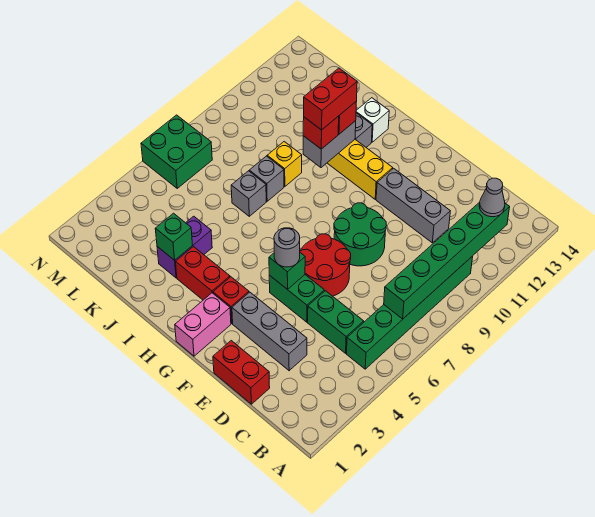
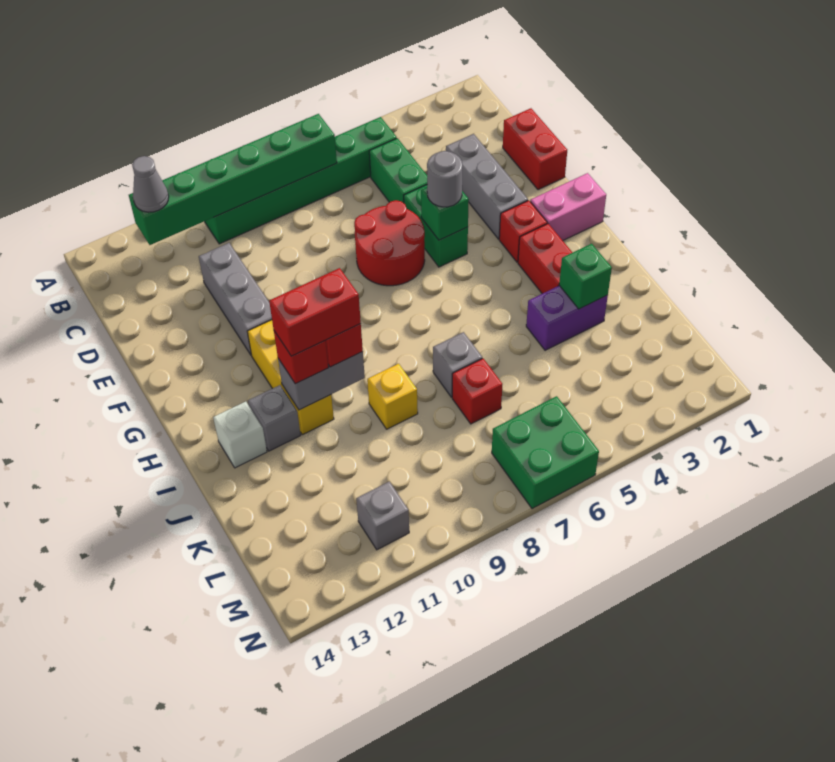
green 2x2 round brick [334,203,386,266] -> none
grey 1x1 brick [249,156,284,201] -> grey 1x1 brick moved to [356,481,409,550]
none -> red 1x1 brick [452,358,502,424]

